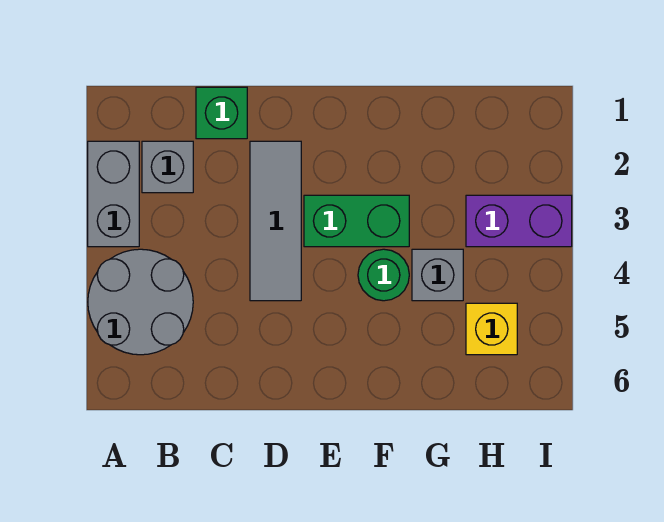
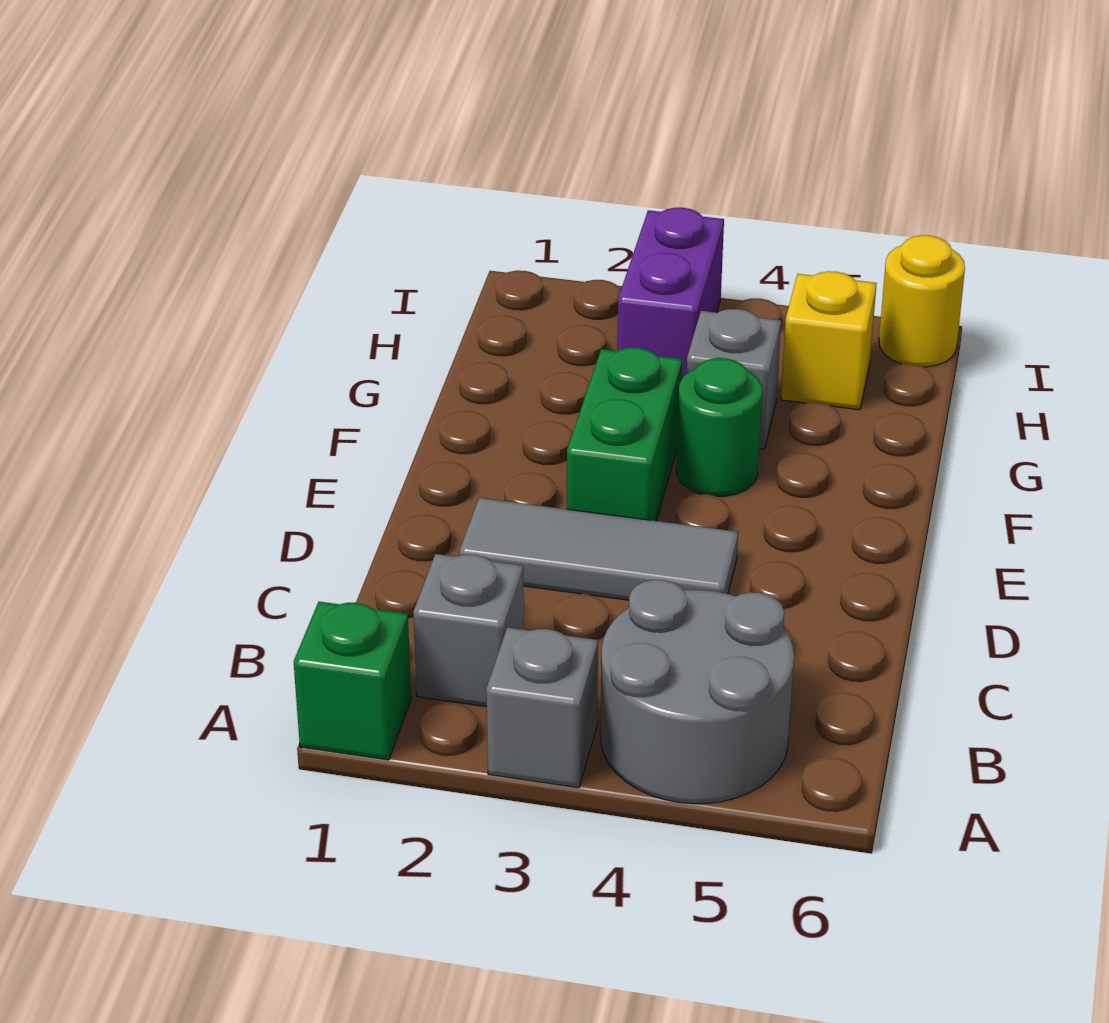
grey 1x2 brick [88,141,139,247] -> grey 1x1 brick [486,627,598,788]
green 1x1 brick [196,87,247,139] -> green 1x1 brick moved to [294,602,411,760]
none -> yellow 1x1 round brick [879,235,965,367]

